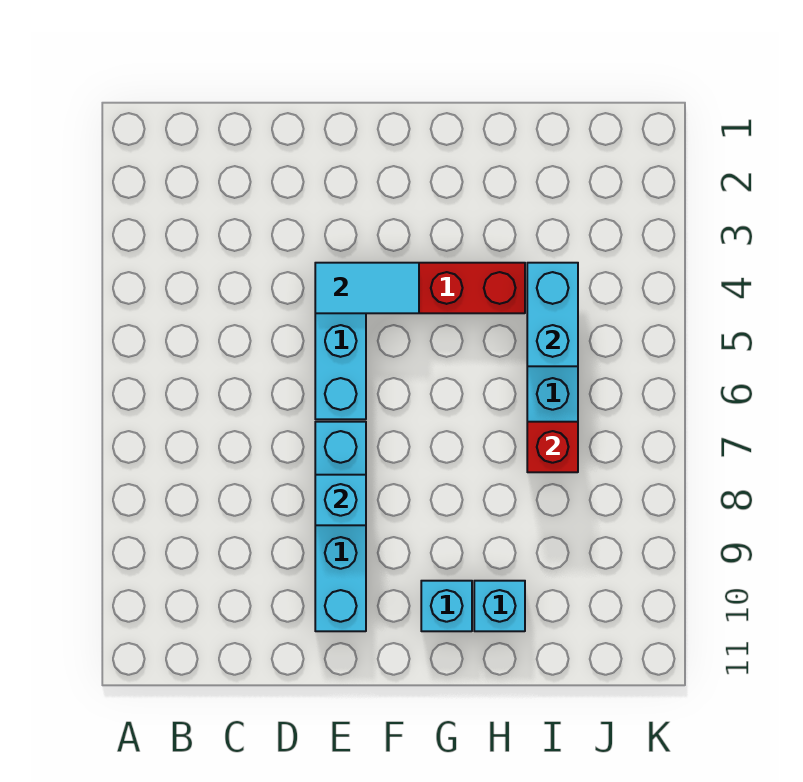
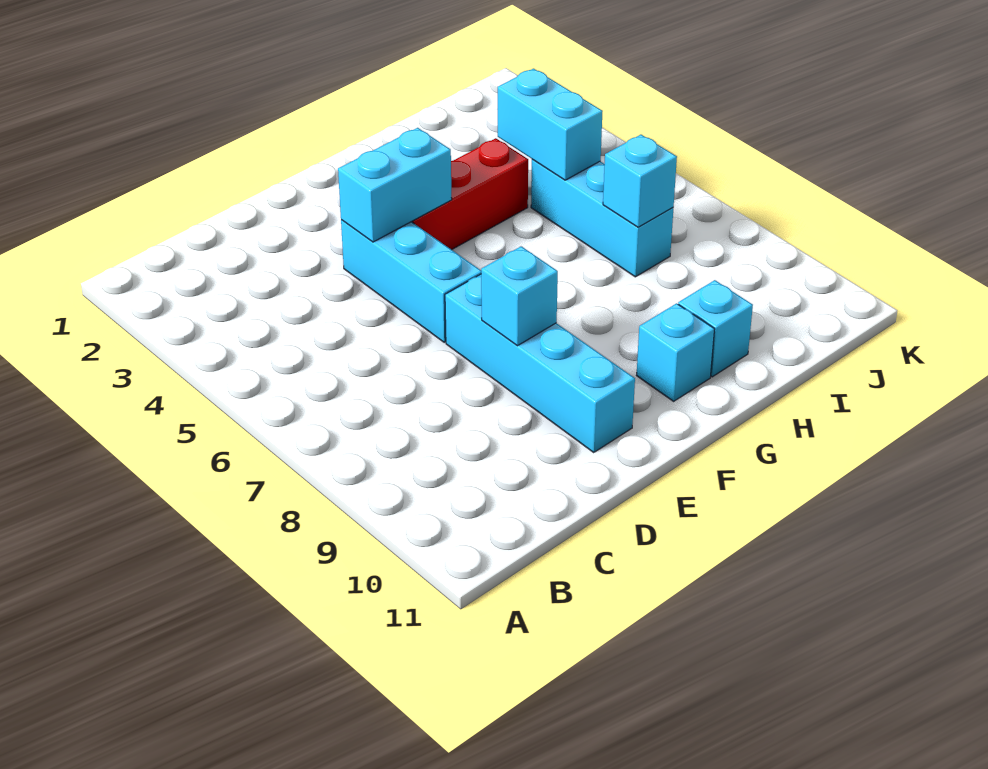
cyan 1x2 tile [315,263,419,313] -> cyan 1x2 brick [338,128,452,242]
red 1x1 brick [527,422,578,472] -> cyan 1x1 brick [603,135,677,227]

